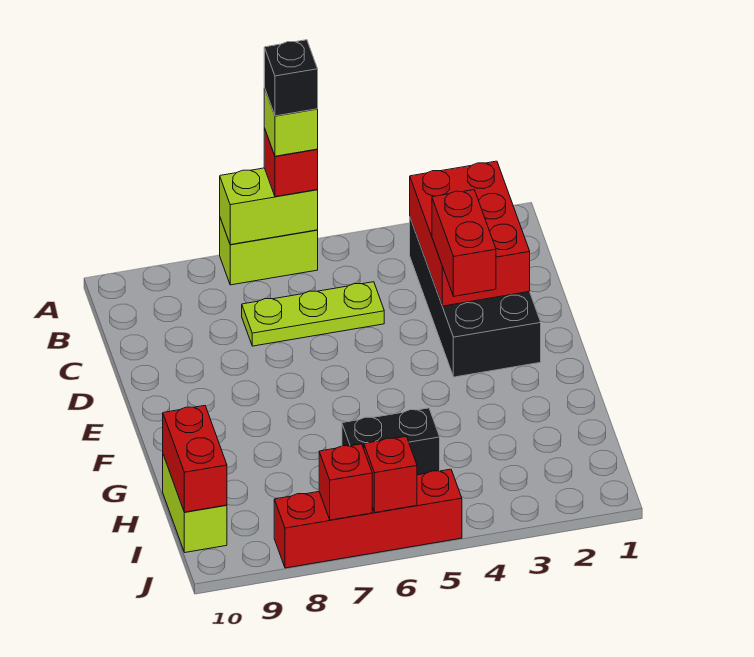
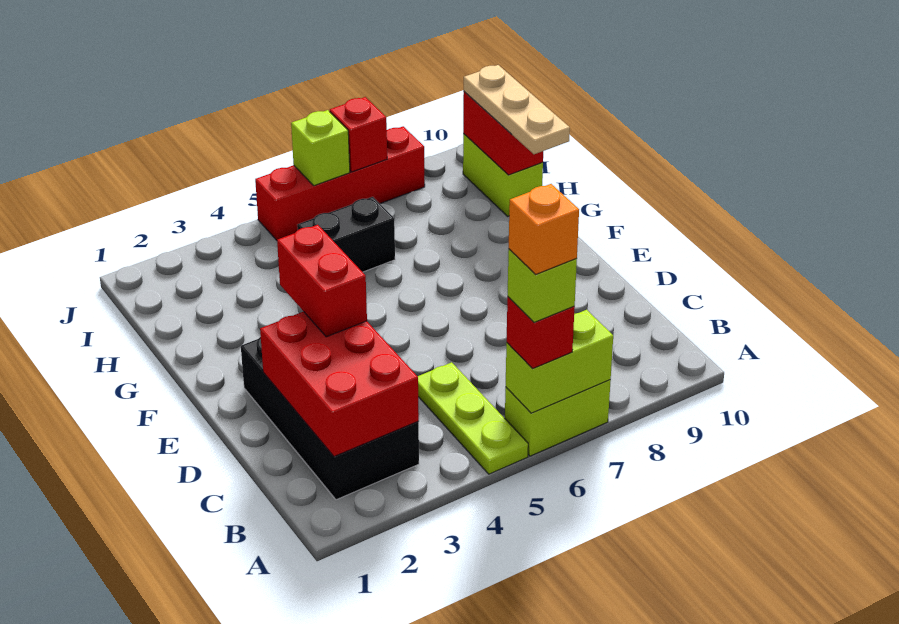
black 1x1 brick [264,40,318,116] -> orange 1x1 brick [509,184,579,275]
lime 1x3 plate [242,282,384,346] -> lime 1x3 plate turned to [418,362,528,474]
none -> tan 1x3 plate [464,65,570,154]
red 1x1 brick [364,437,417,512] -> lime 1x1 brick [291,110,350,186]

